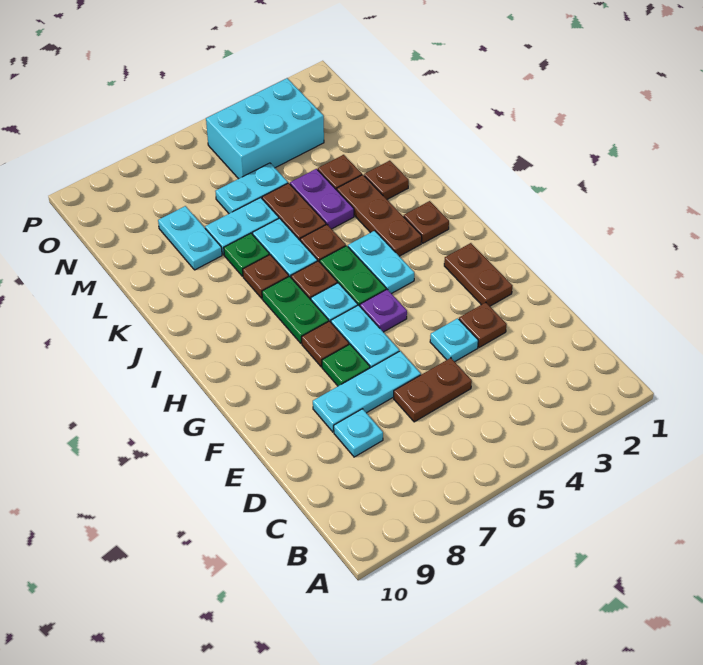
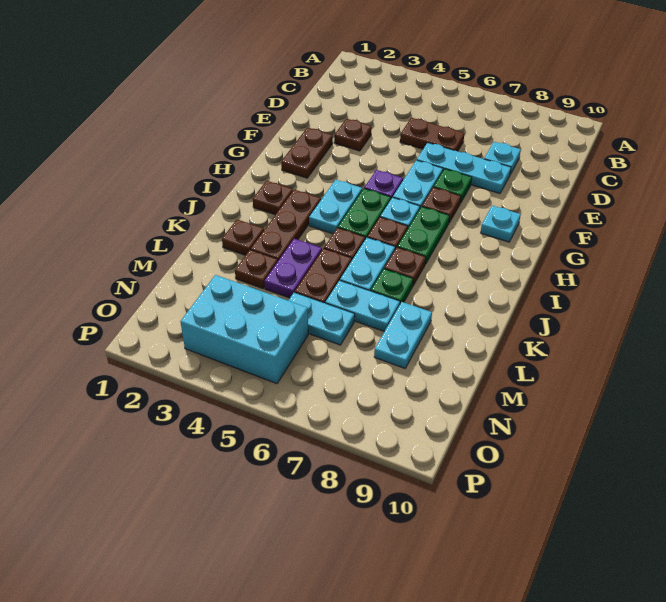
cyan 1x1 plate [430,318,478,362] -> cyan 1x1 plate moved to [481,205,521,242]

